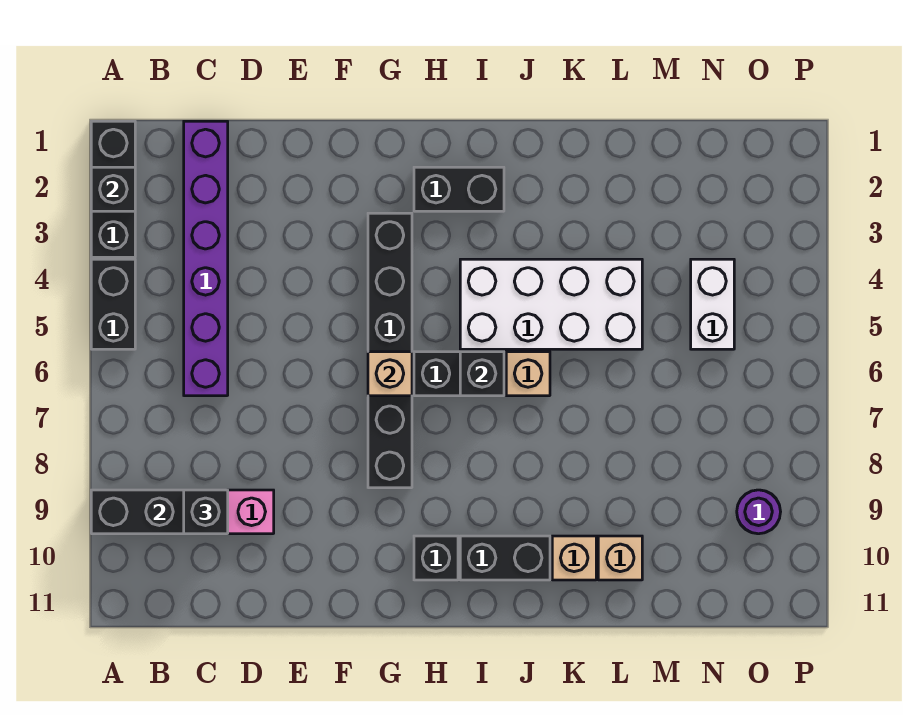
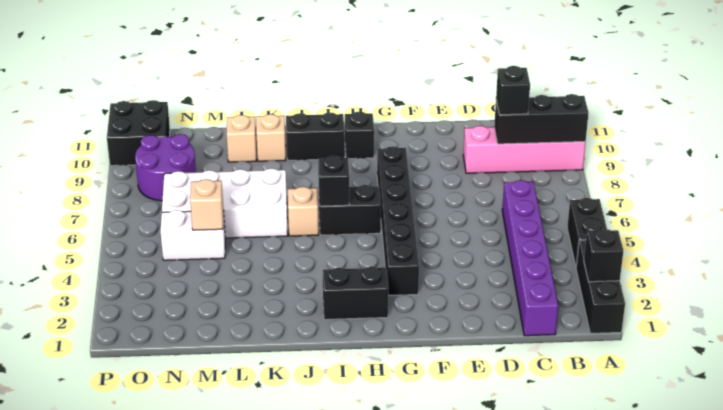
tan 1x1 brick [368,352,412,396] -> tan 1x1 brick moved to [190,179,223,230]
white 2x4 brick [460,259,642,349] -> white 2x4 brick moved to [162,169,288,238]
white 1x2 brick [691,259,734,349] -> white 1x2 brick turned to [161,210,225,260]
purple 1x1 round brick [737,490,781,534] -> purple 2x2 round brick [135,134,196,201]
none -> black 2x2 brick [107,100,170,166]

